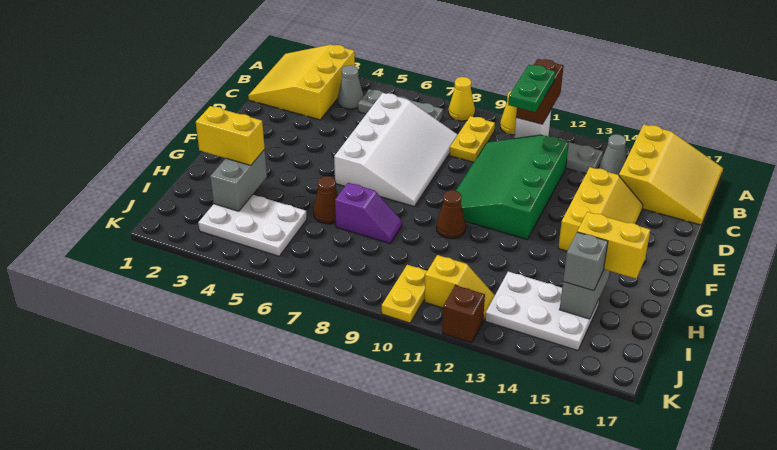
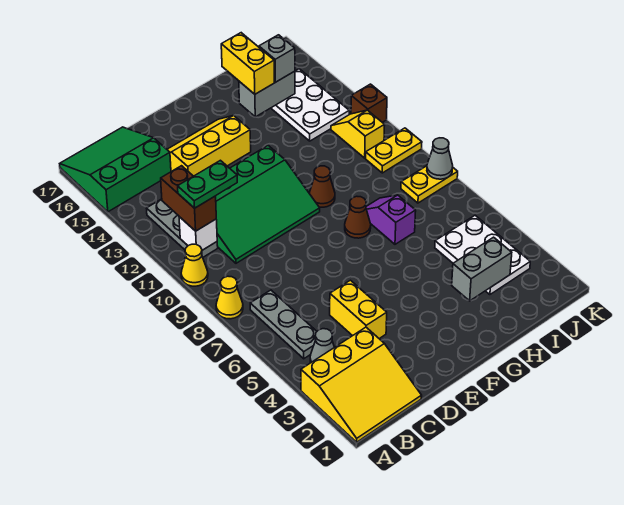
brown 1x2 brick [516,59,564,124] -> brown 1x2 brick turned to [161,166,216,231]
yellow 3x3 slope [619,125,723,225] -> green 3x3 slope [60,127,171,212]
yellow 1x2 plate [450,116,495,162] -> yellow 1x2 plate moved to [401,166,458,203]
grey 1x1 cone [599,134,626,175] -> grey 1x1 cone moved to [427,138,453,179]
white 3x4 slope [334,93,458,207] -> none
yellow 1x2 brick [196,106,265,165] -> yellow 1x2 brick moved to [330,280,387,339]
brown 1x1 cone [314,176,338,224] -> brown 1x1 cone moved to [345,196,371,238]

